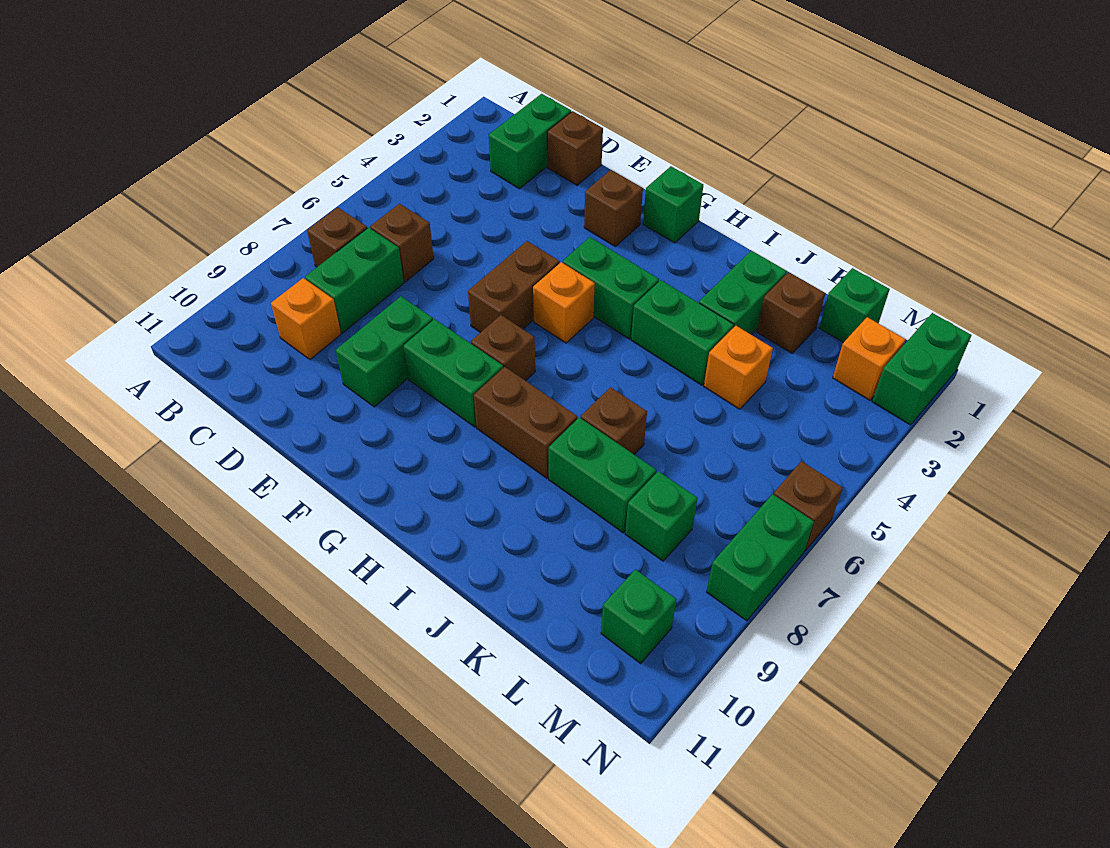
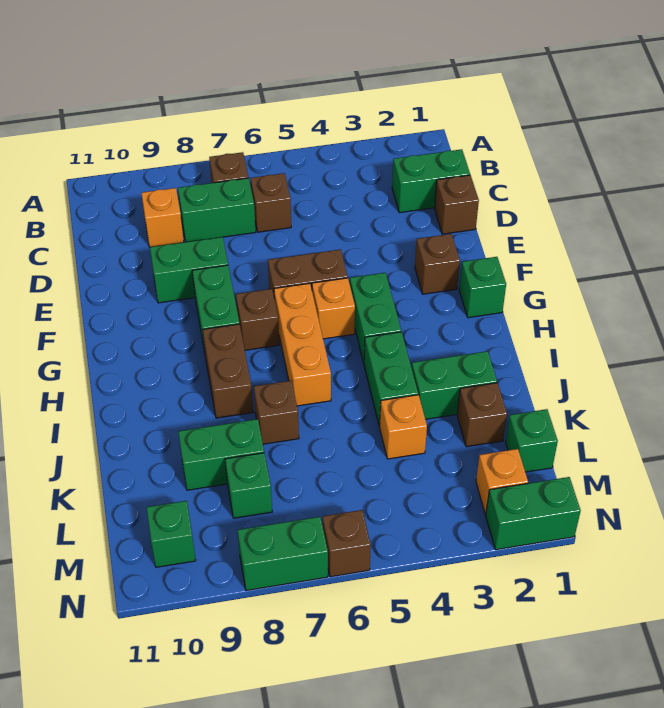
none -> orange 1x3 brick [274,283,331,406]
green 1x2 brick [549,417,656,533] -> green 1x2 brick turned to [178,419,264,490]

